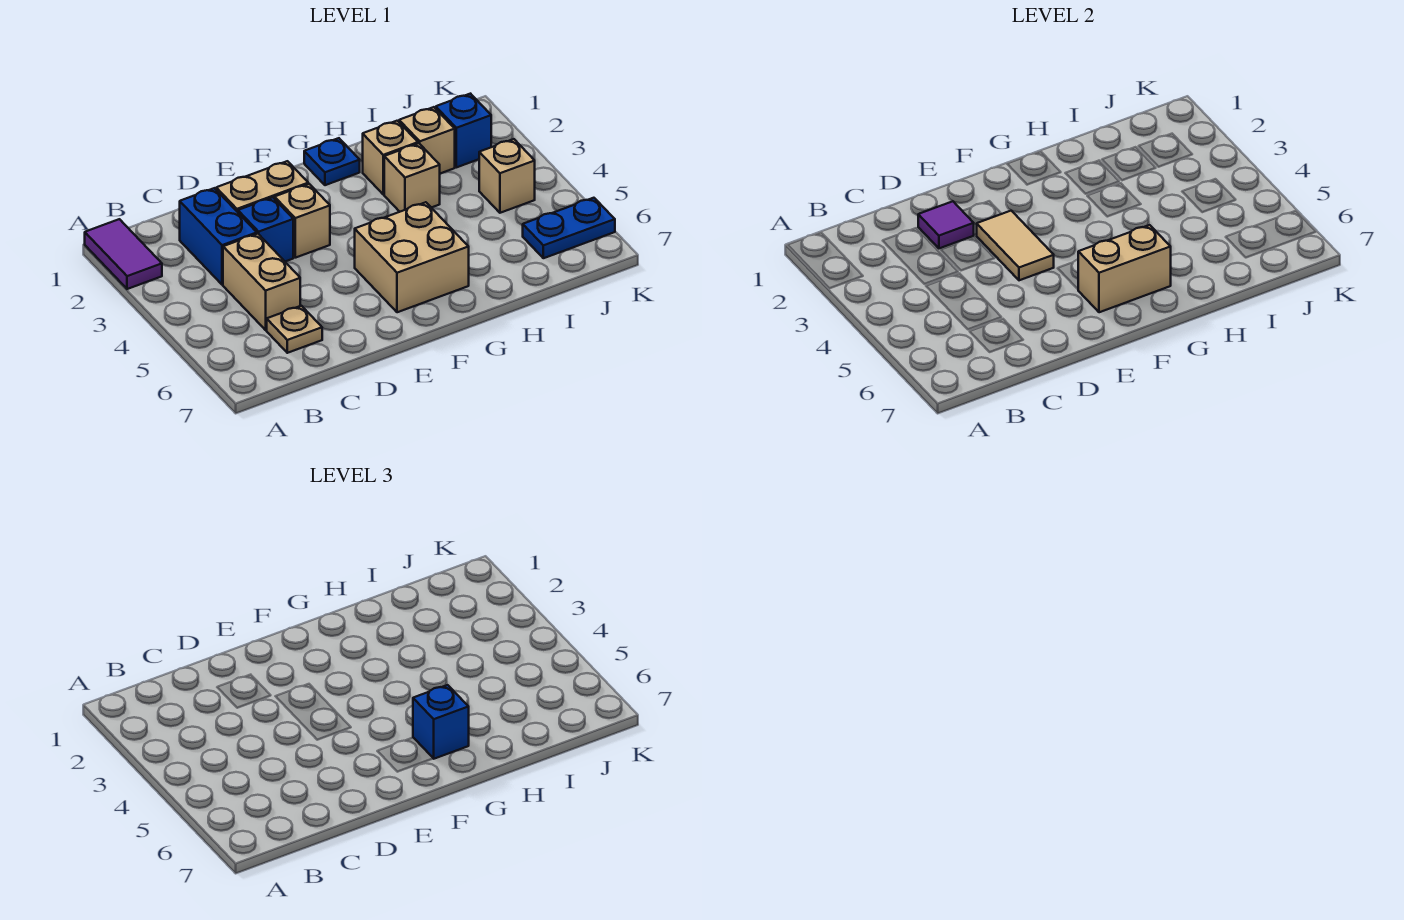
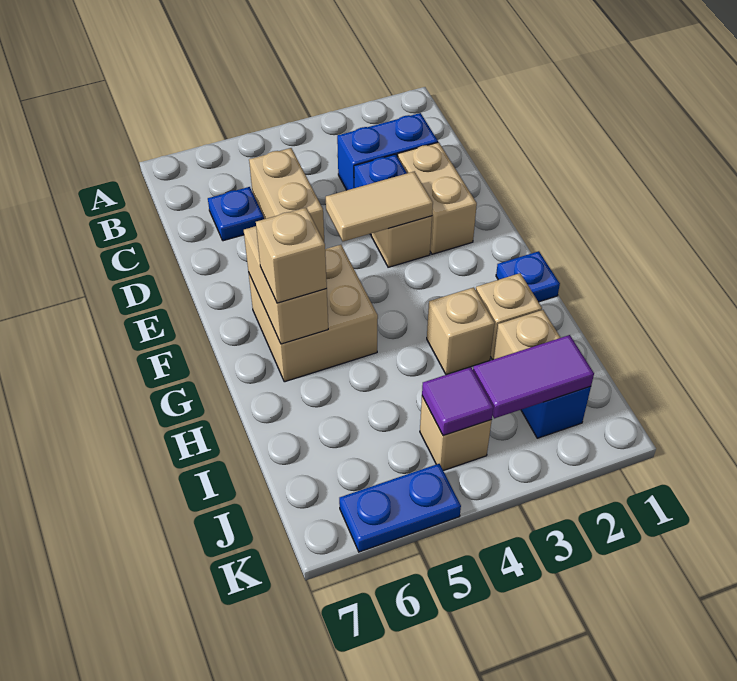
purple 1x2 tile [85,219,162,289] -> purple 1x2 tile moved to [473,335,594,418]
tan 1x2 brick [223,234,300,330] -> tan 1x2 brick turned to [249,148,324,241]
tan 1x1 plate [267,306,322,353] -> blue 1x1 plate [208,187,264,241]
purple 1x1 tile [918,201,974,248] -> purple 1x1 tile moved to [422,367,493,436]
blue 1x1 brick [413,685,469,759] -> tan 1x1 brick [256,208,327,303]
blue 1x2 plate [523,198,615,258] -> blue 1x2 plate turned to [339,464,461,552]

